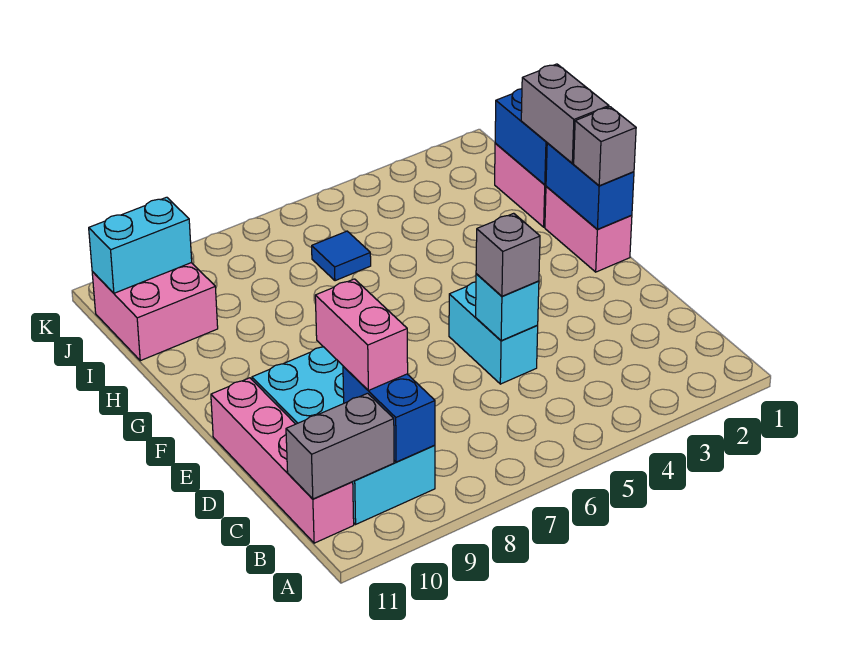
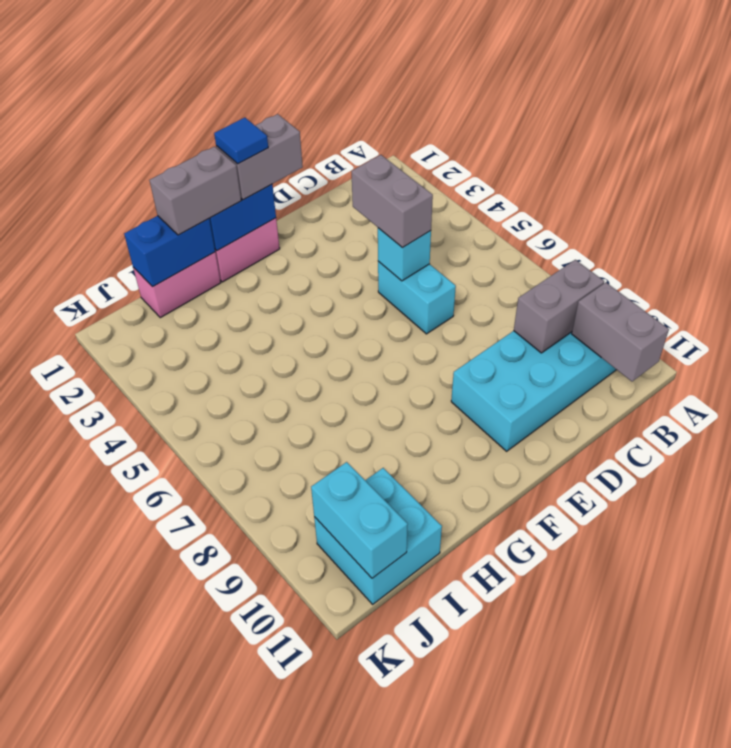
blue 1x2 brick [343,366,435,462] -> grey 1x2 brick [514,260,604,353]
pink 1x4 brick [211,378,354,543] -> none
pink 1x2 brick [315,279,408,390] -> none
cyan 1x2 brick [449,282,538,384] -> cyan 1x2 brick turned to [378,261,456,334]
grey 1x1 brick [476,213,540,296] -> grey 1x2 brick [351,155,433,248]
grey 1x1 brick [574,107,636,186] -> grey 1x2 brick [216,114,303,200]
blue 1x1 tile [312,231,371,281] -> blue 1x1 tile moved to [214,118,268,164]
pink 2x2 brick [92,263,218,361] -> cyan 2x2 brick [314,468,442,604]

